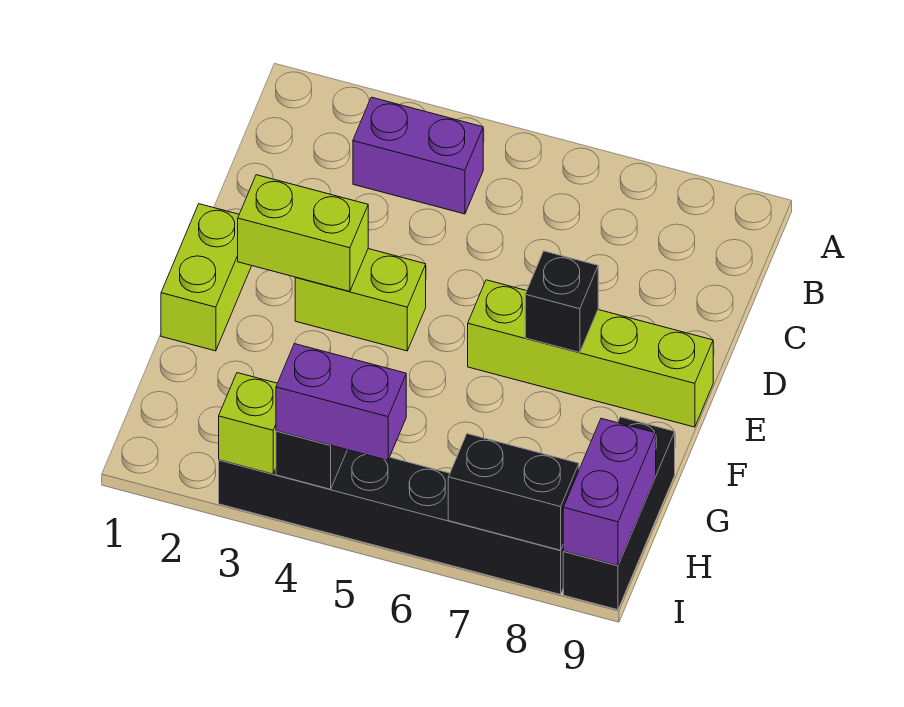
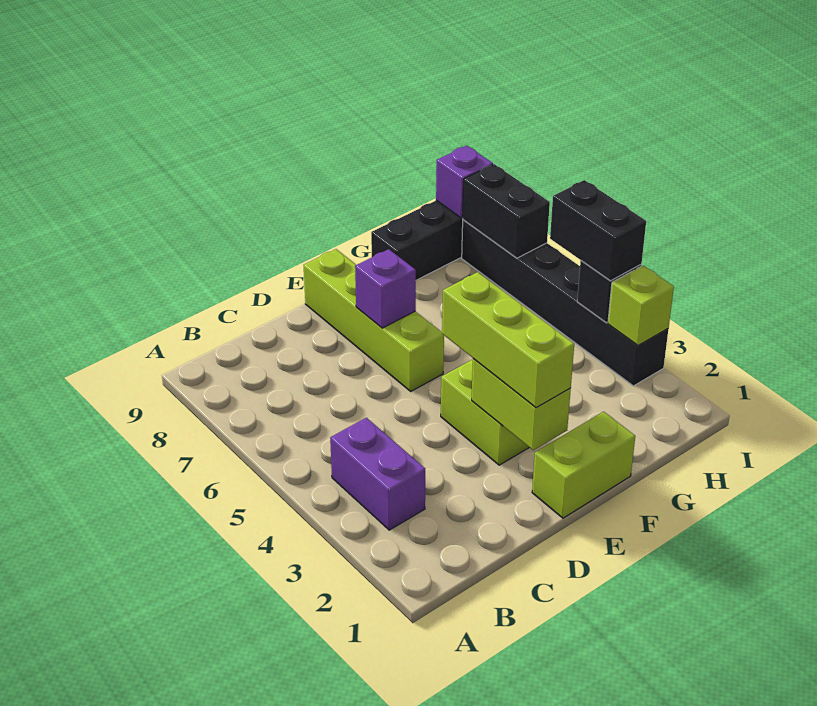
none -> lime 1x3 brick [442,272,574,408]
black 1x1 brick [525,251,598,352] -> purple 1x1 brick [355,249,416,328]
purple 1x2 brick [563,418,656,566] -> purple 1x1 brick [436,146,493,218]
purple 1x2 brick [276,344,406,460] -> black 1x2 brick [550,180,646,281]

